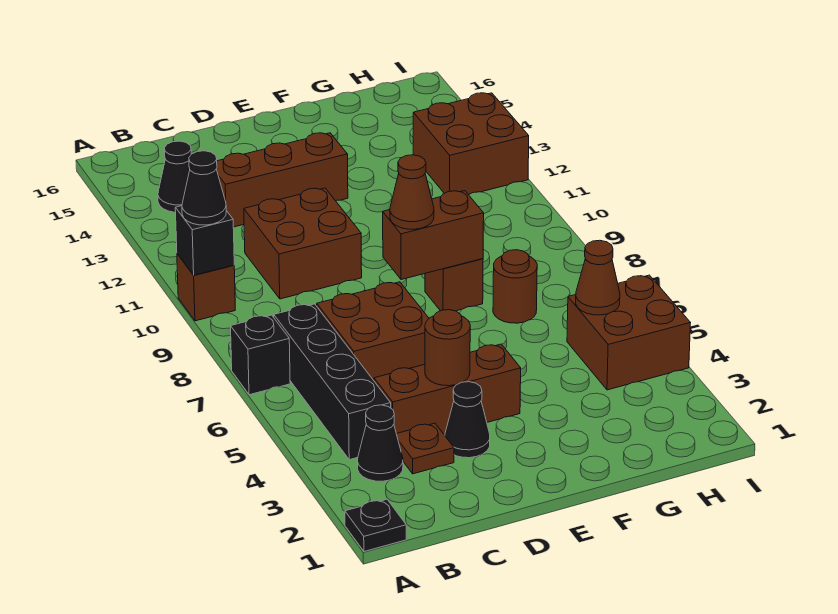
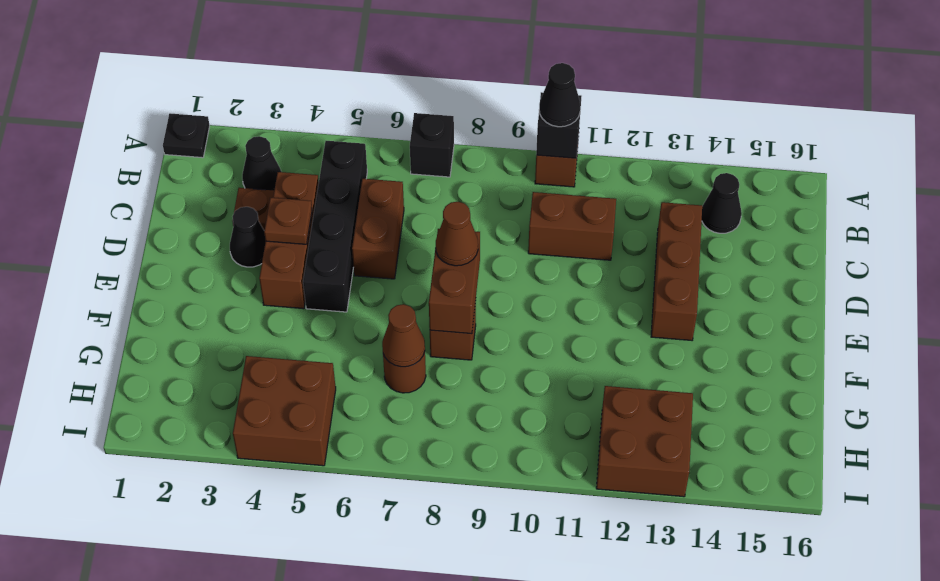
black 1x4 brick [274,304,391,460] -> black 1x4 brick turned to [303,141,367,312]
brown 2x2 brick [317,282,429,380] -> brown 1x2 brick [352,179,404,279]
brown 2x2 brick [244,188,362,299] -> brown 1x2 brick [528,192,616,260]
brown 1x1 round brick [425,310,470,386] -> brown 1x1 plate [264,198,312,244]
brown 1x1 cone [576,240,620,315] -> brown 1x1 cone moved to [382,304,425,367]

